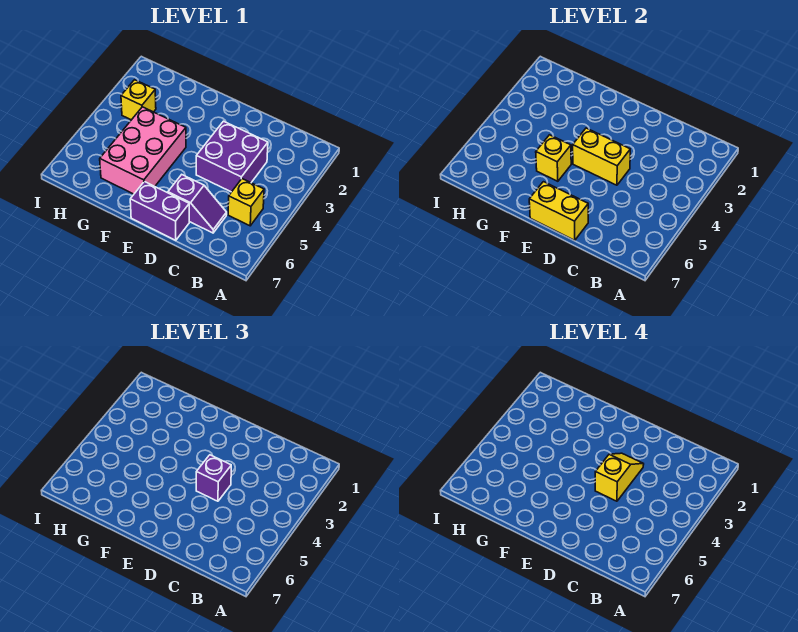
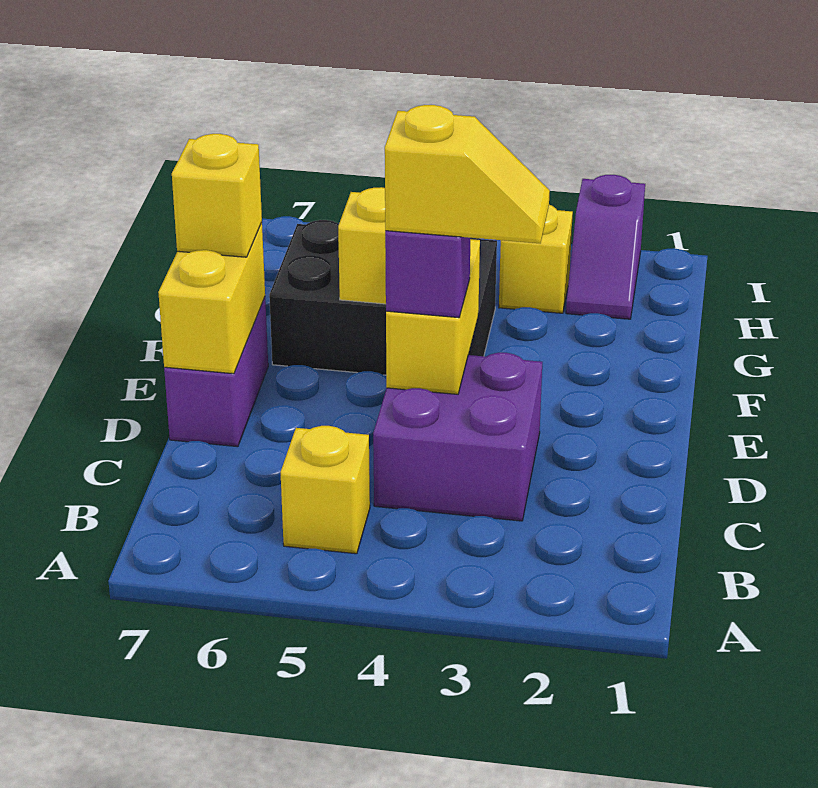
purple 1x2 slope [168,175,227,233] -> purple 1x2 slope moved to [566,175,645,319]
none -> yellow 1x1 brick [172,134,262,257]
pink 2x3 brick [100,107,186,194] -> black 2x3 brick [269,220,497,375]

